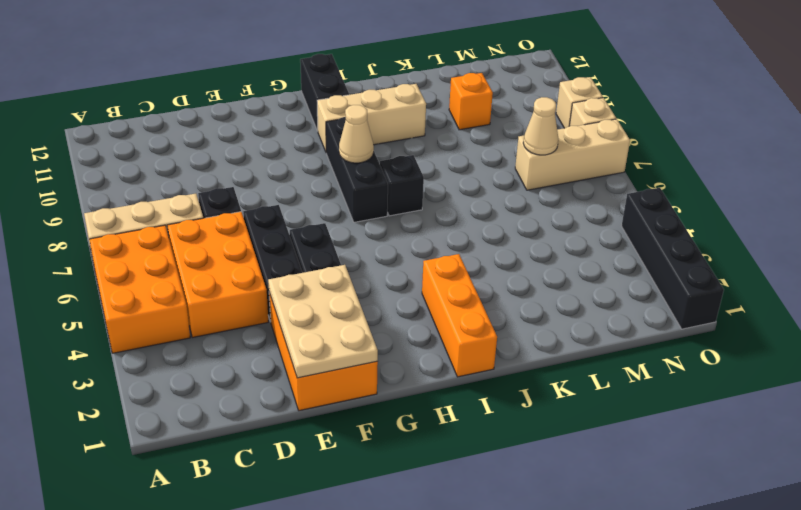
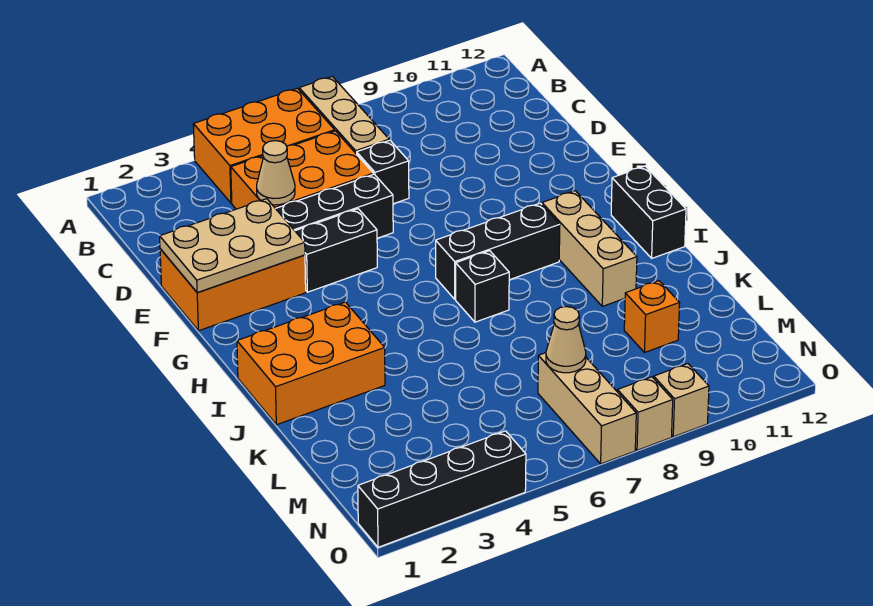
tan 1x1 cone [339,105,374,163] -> tan 1x1 cone moved to [257,141,295,205]
black 1x2 brick [300,54,349,131] -> black 1x2 brick turned to [611,166,686,258]
orange 1x3 brick [422,254,497,377] -> orange 2x3 brick [237,302,385,425]

